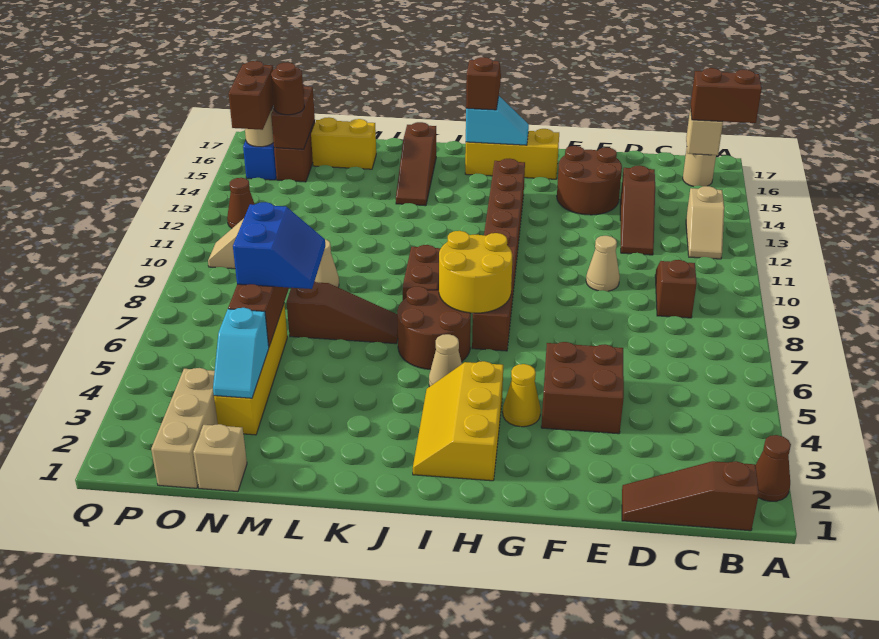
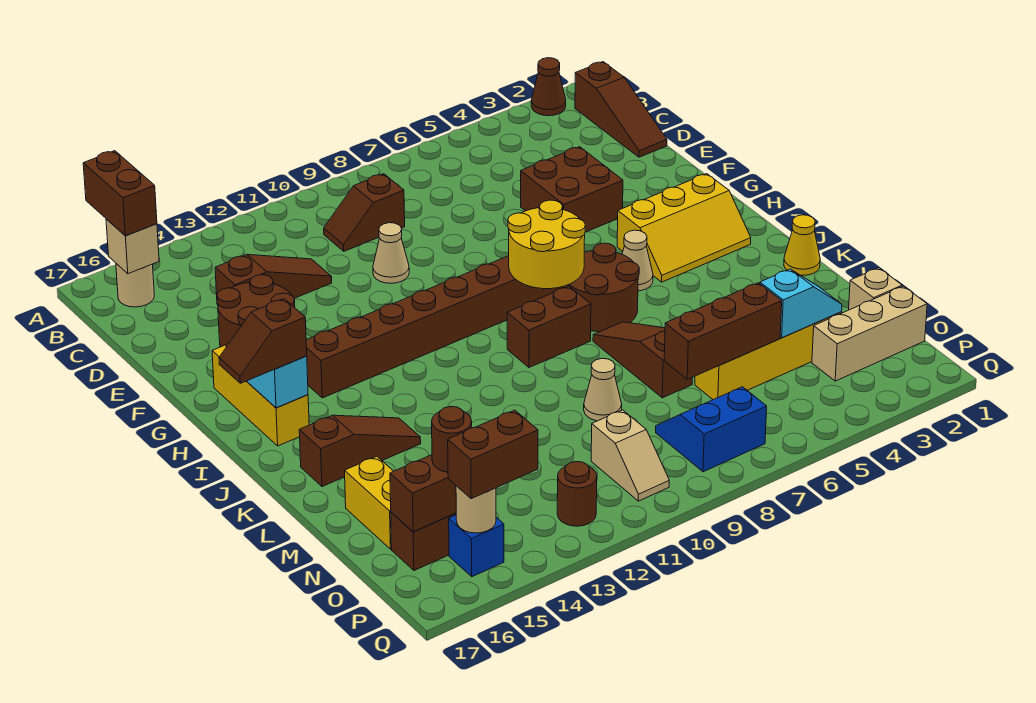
tan 1x2 slope [686,186,724,259] -> none
yellow 1x1 cone [503,364,541,427] -> yellow 1x1 cone moved to [784,215,820,275]
blue 2x2 slope [233,202,325,289] -> blue 2x2 slope moved to [656,387,767,472]
brown 1x1 cone [227,178,255,228] -> brown 1x1 round brick [557,462,597,526]

